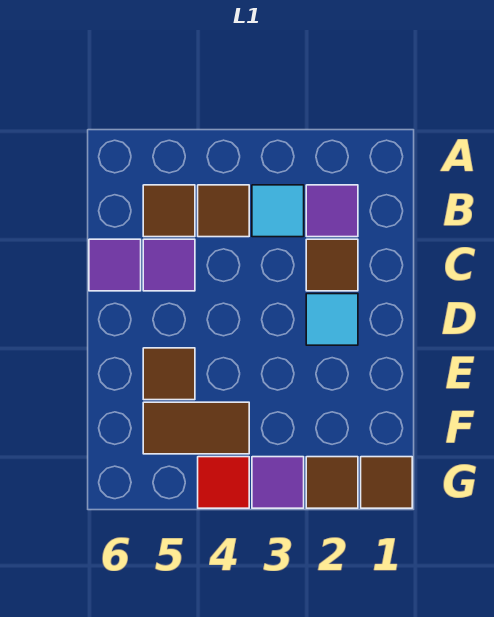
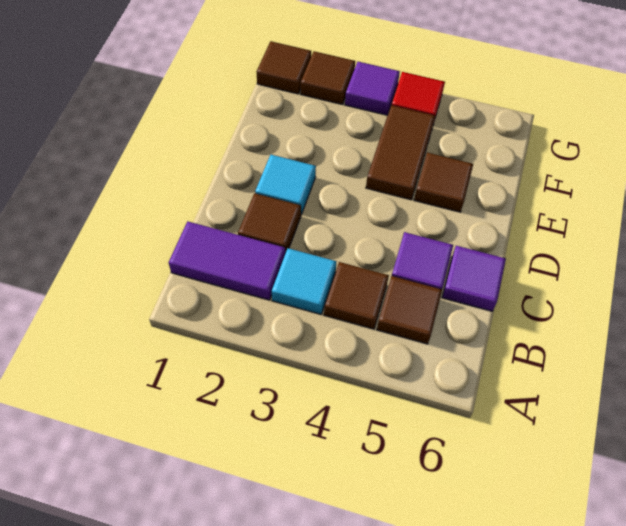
purple 1x1 tile [306,185,358,237] -> purple 1x2 tile [169,221,285,300]
brown 1x2 tile [143,402,249,454] -> brown 1x2 tile turned to [366,105,435,200]

